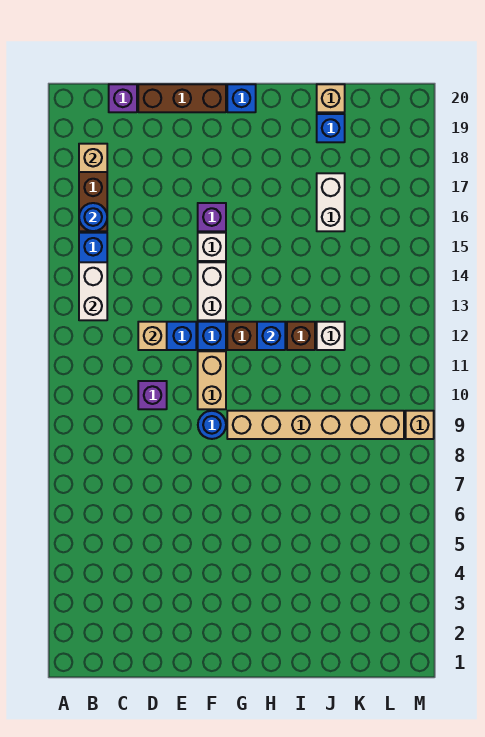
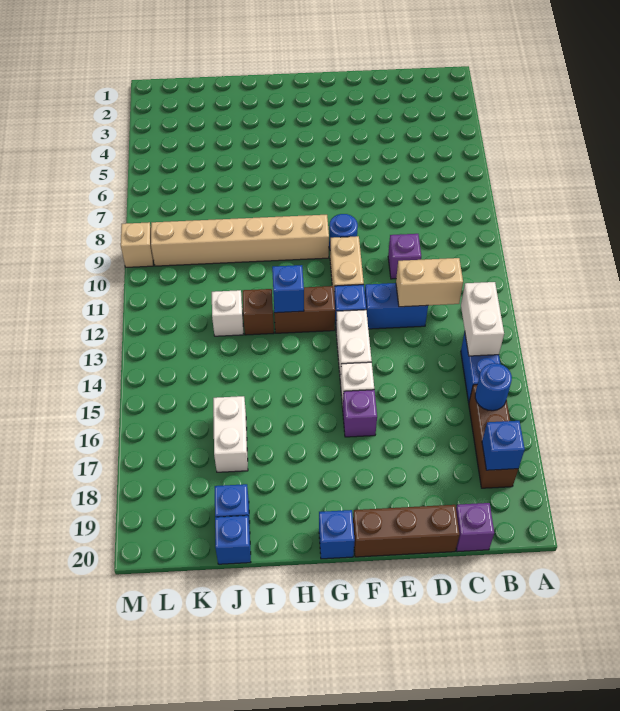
tan 1x1 brick [79,144,107,172] -> blue 1x1 brick [482,421,525,470]
tan 1x1 brick [138,322,167,350] -> tan 1x2 brick [396,258,463,307]
tan 1x1 brick [317,84,345,112] -> blue 1x1 brick [215,516,251,564]

